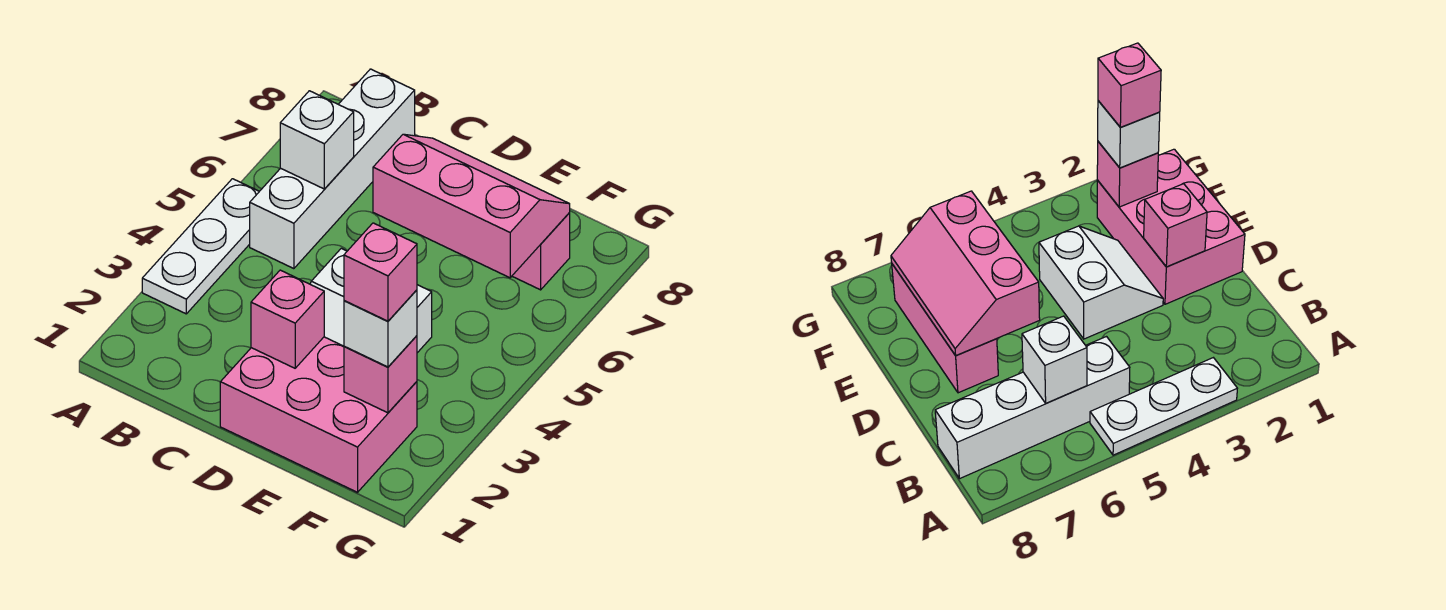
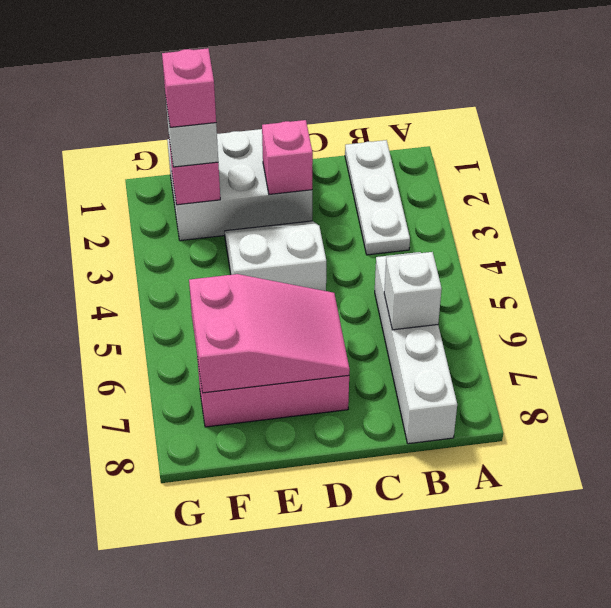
white 1x3 plate [142,179,259,314] -> white 1x3 plate moved to [345,140,410,255]
pink 2x3 brick [220,337,417,492] -> white 2x3 brick [167,129,312,241]
pink 2x3 slope [373,134,570,278] -> pink 2x3 slope turned to [189,274,350,393]

